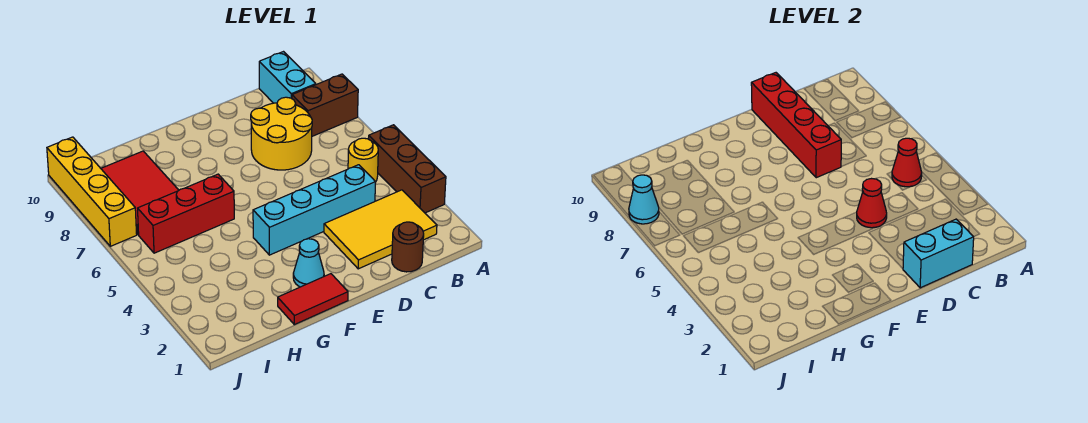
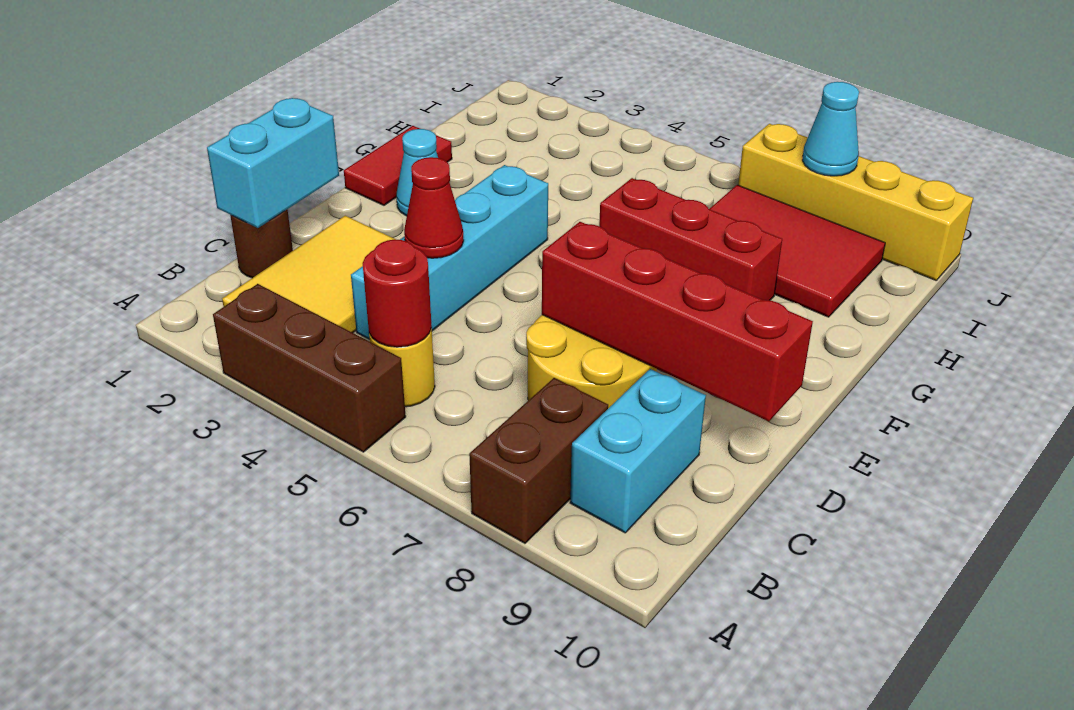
red 1x1 cone [892,138,922,187] -> red 1x1 round brick [363,240,432,347]
cyan 1x2 brick [259,52,316,103] -> cyan 1x2 brick turned to [570,369,706,533]
red 1x3 brick [138,174,234,253] -> red 1x3 brick turned to [599,178,782,300]

